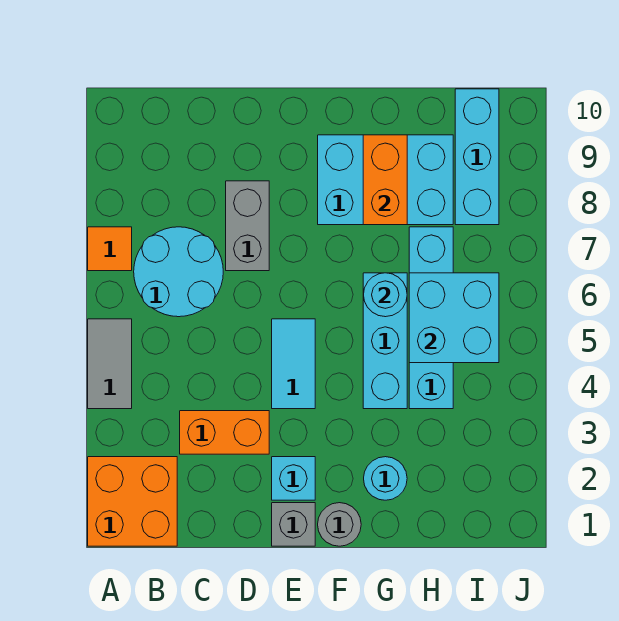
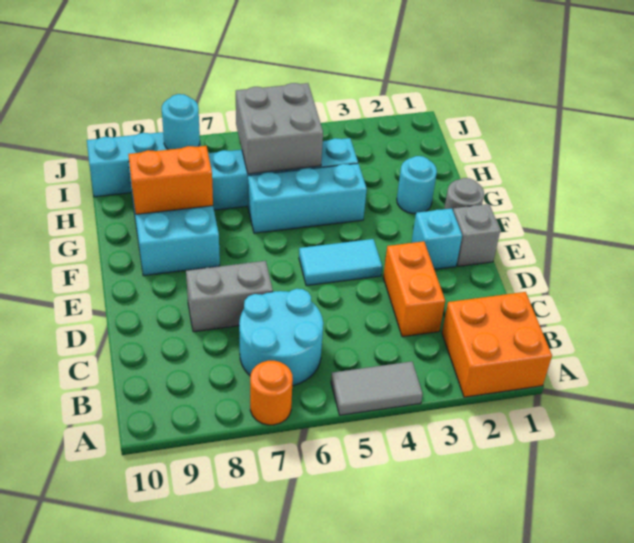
orange 1x1 tile [88,227,132,271] -> orange 1x1 round brick [250,361,293,425]
cyan 1x1 round brick [364,273,407,317] -> cyan 1x1 round brick moved to [162,94,200,150]
cyan 2x2 brick [409,273,499,363] -> grey 2x2 brick [236,83,323,174]

